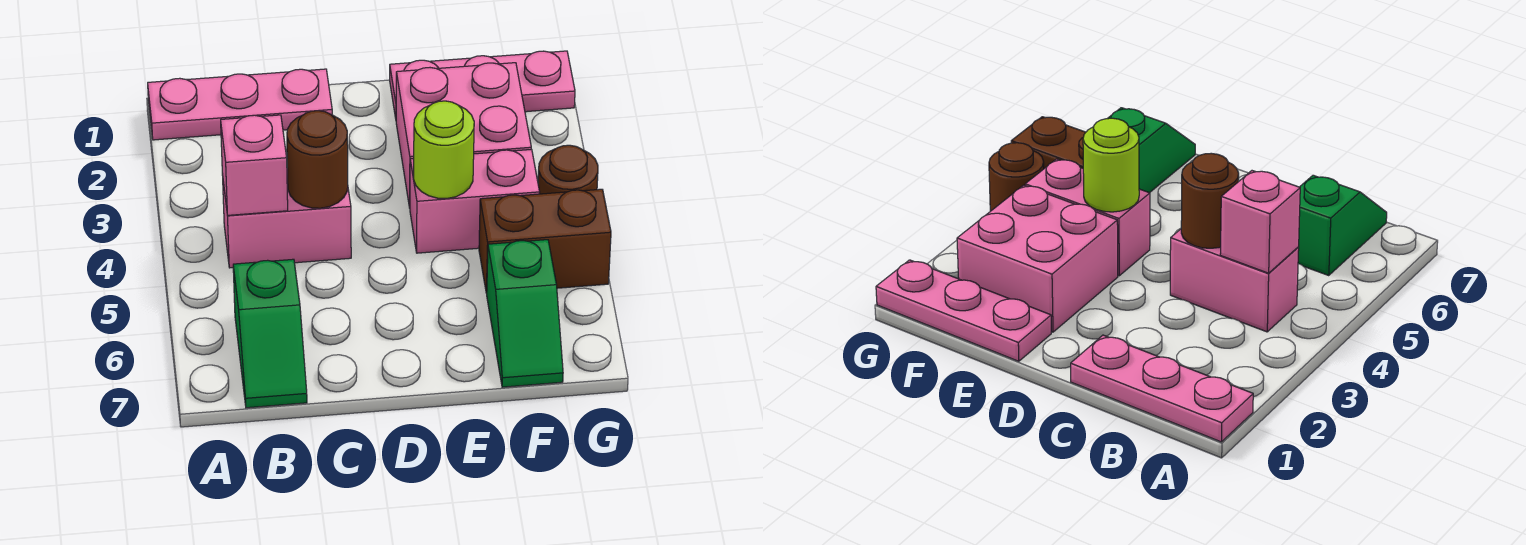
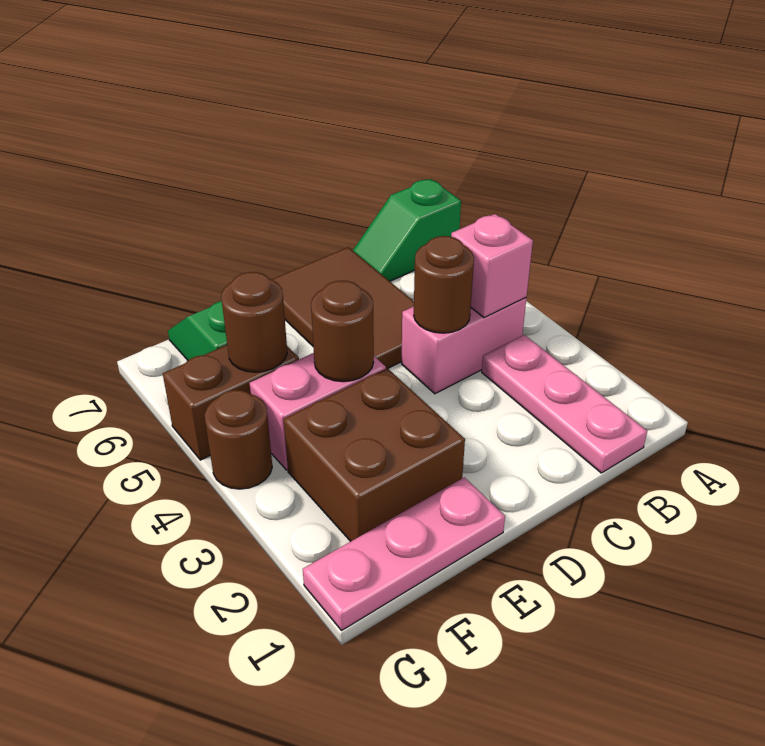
pink 1x3 plate [148,69,332,140] -> pink 1x3 plate turned to [482,335,647,473]
green 1x2 slope [233,259,307,408] -> green 1x2 slope turned to [353,179,461,281]
none -> brown 2x3 tile [272,247,414,368]
pink 2x2 brick [396,63,531,208] -> brown 2x2 brick [283,368,465,542]
lime 1x1 round brick [414,101,474,199] -> brown 1x1 round brick [311,281,374,382]
none -> brown 1x1 round brick [221,272,287,372]

